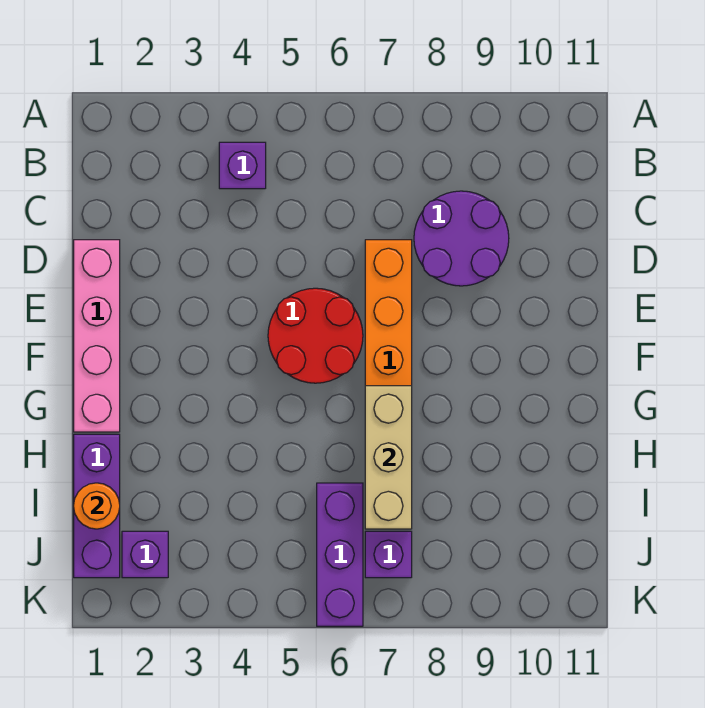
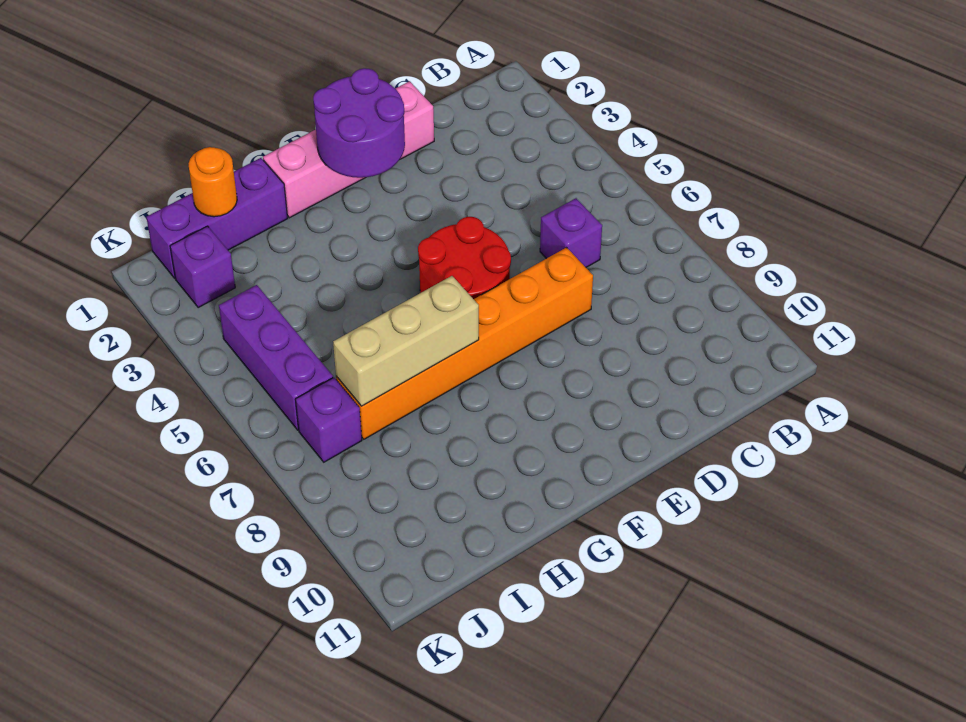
purple 1x1 brick [219,142,266,189] -> purple 1x1 brick moved to [540,198,602,267]
purple 2x2 round brick [414,191,509,286] -> purple 2x2 round brick moved to [313,68,405,178]
purple 1x3 brick [317,483,363,626] -> purple 1x3 brick turned to [219,285,333,430]

